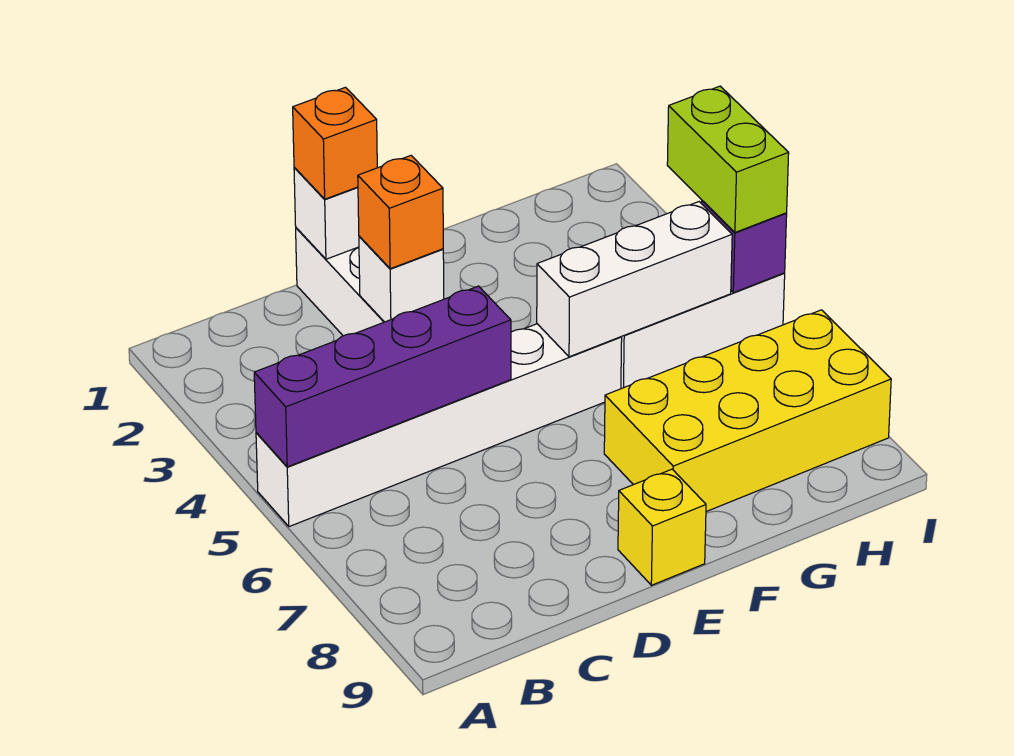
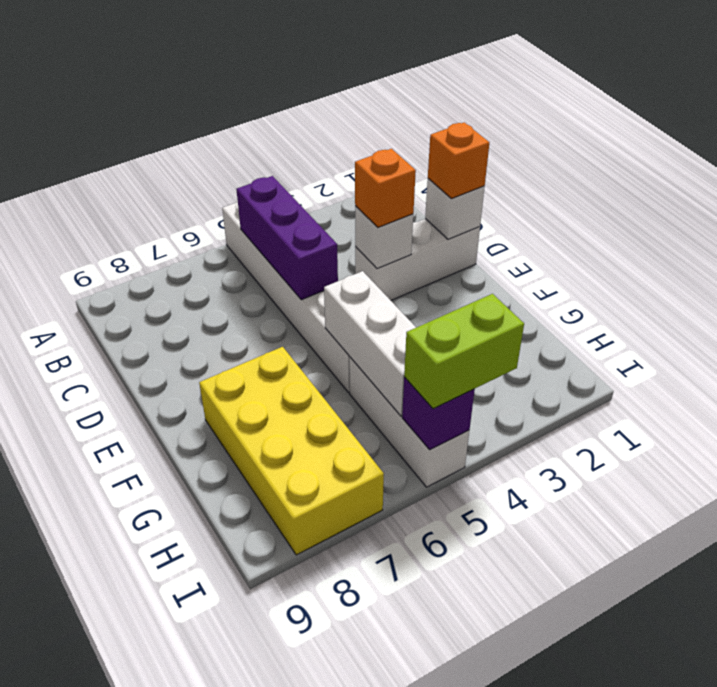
purple 1x4 brick [254,286,511,467] -> purple 1x3 brick [236,176,338,300]
yellow 1x1 brick [618,469,706,585] -> none

